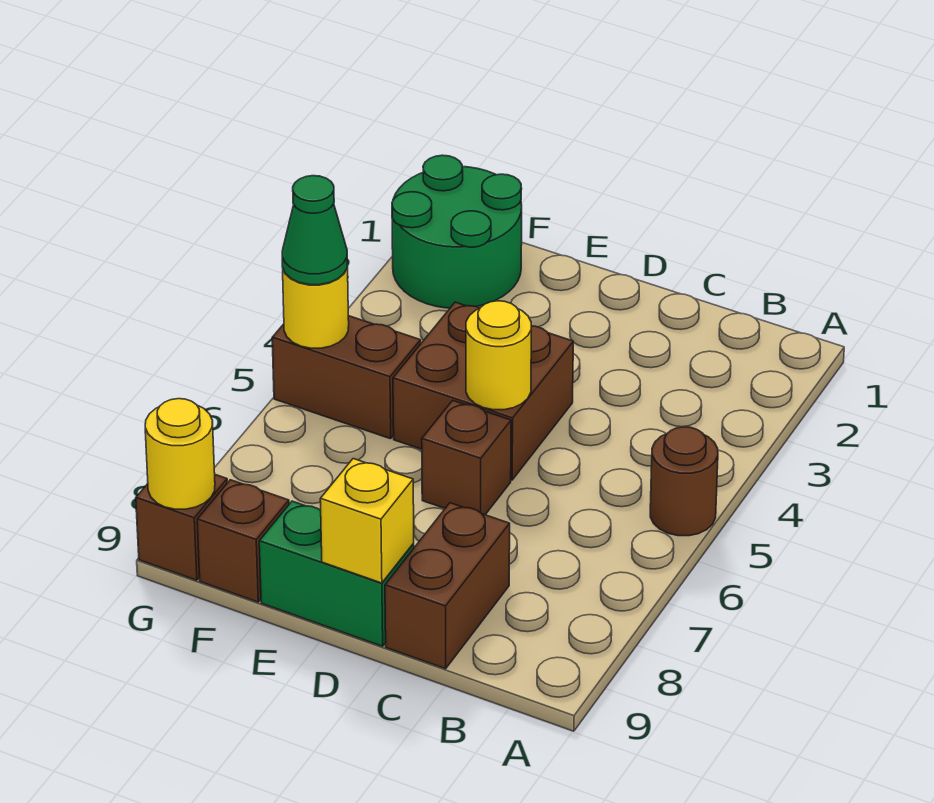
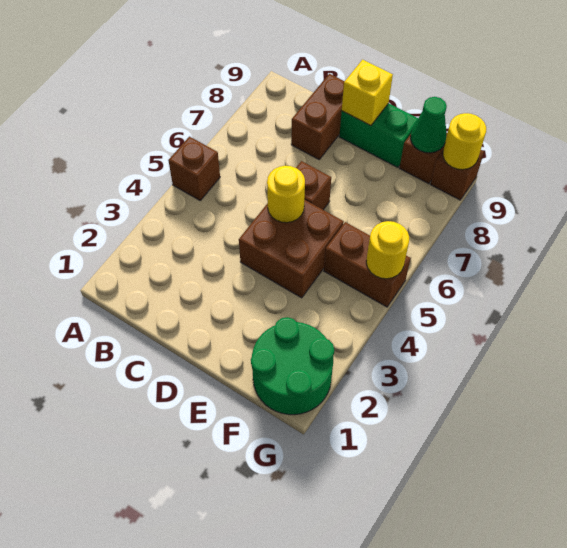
brown 1x1 round brick [650,427,718,536] -> brown 1x1 brick [168,137,220,200]
green 1x1 cone [282,176,347,285] -> green 1x1 cone moved to [411,97,447,153]

